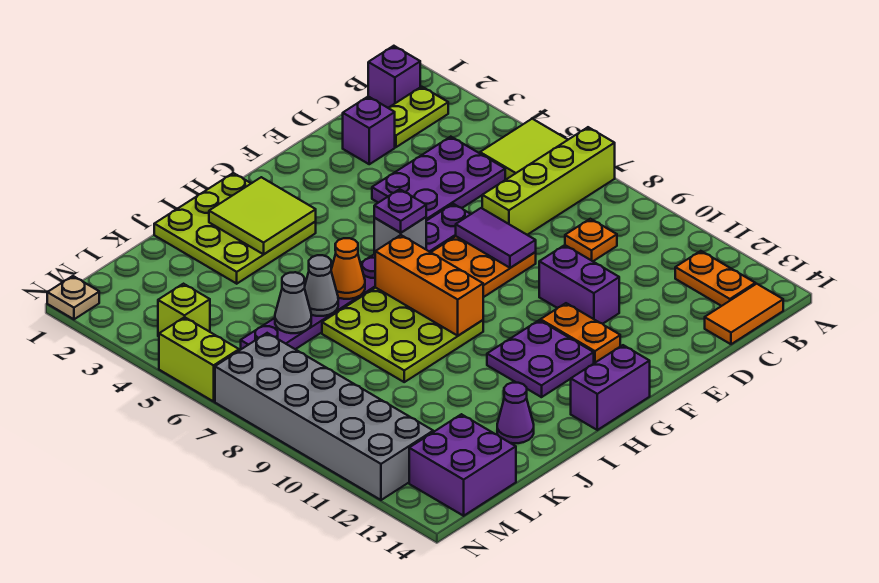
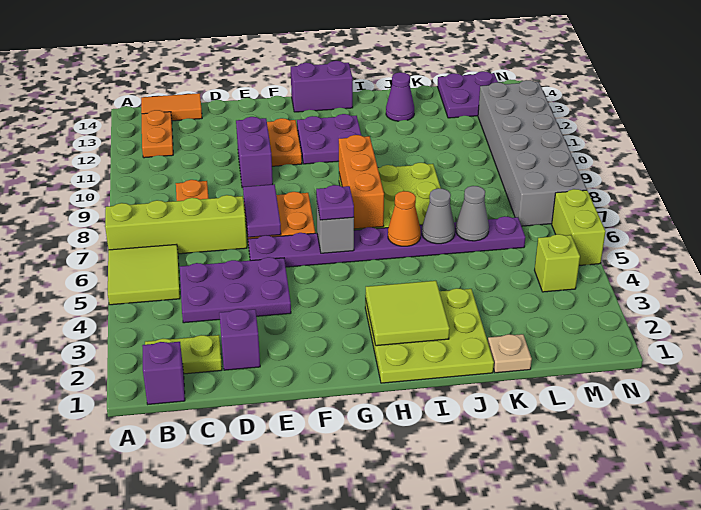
purple 2x2 brick [409,414,516,516] -> purple 2x2 plate [437,71,498,118]
tan 1x1 plate [47,276,99,319] -> tan 1x1 plate moved to [488,334,532,373]

